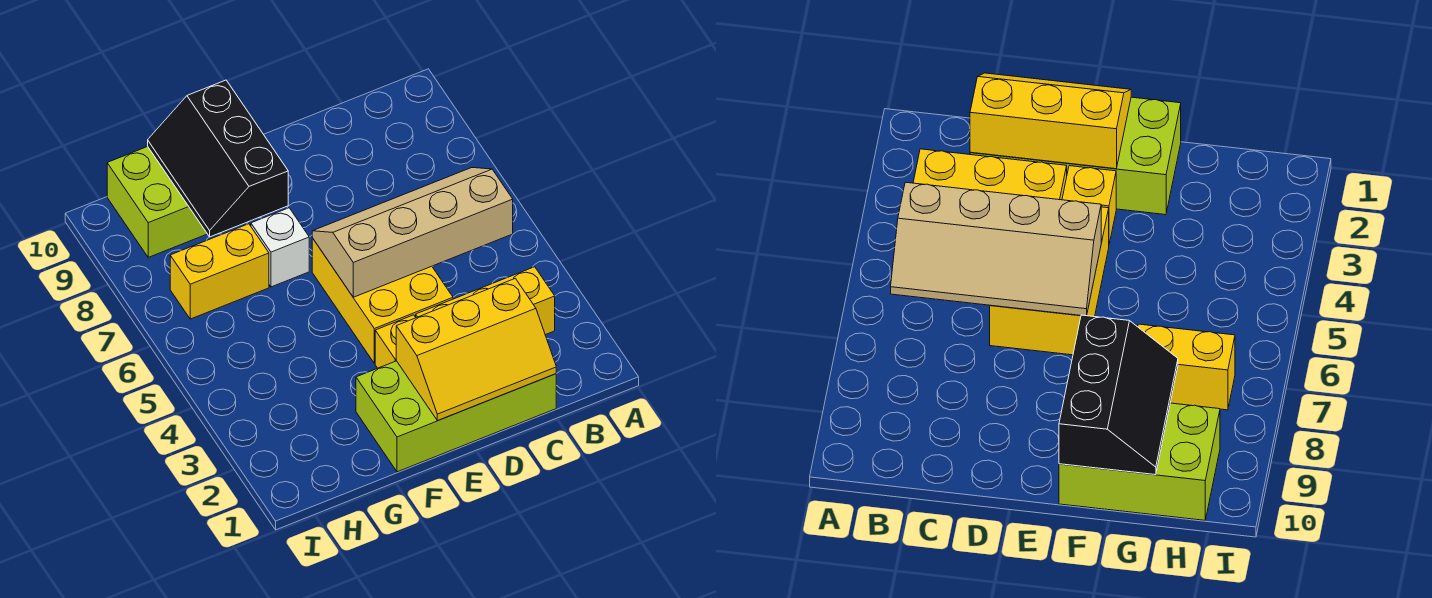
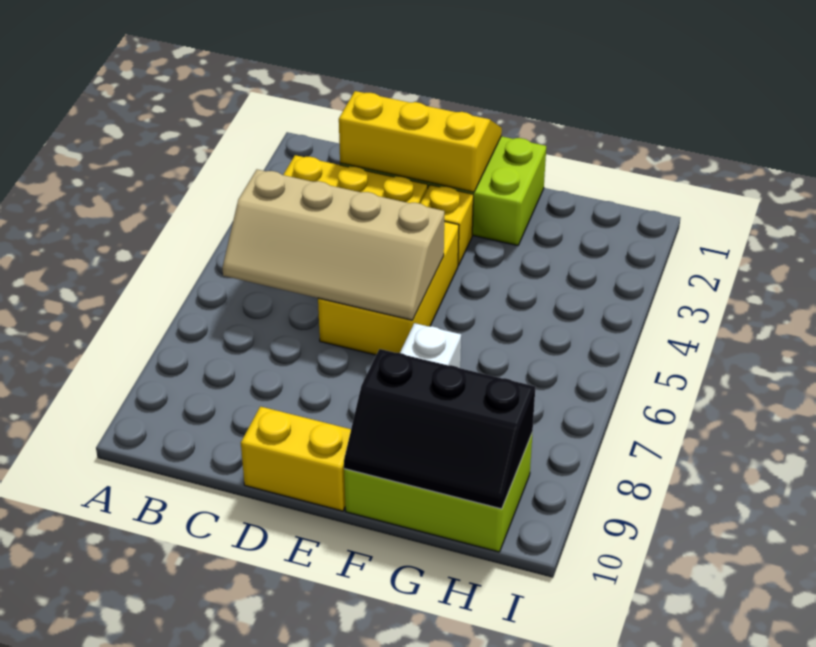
black 2x3 slope [148,80,288,237] -> black 2x3 slope turned to [344,349,535,509]
yellow 1x2 brick [170,224,269,319] -> yellow 1x2 brick moved to [241,406,351,511]

